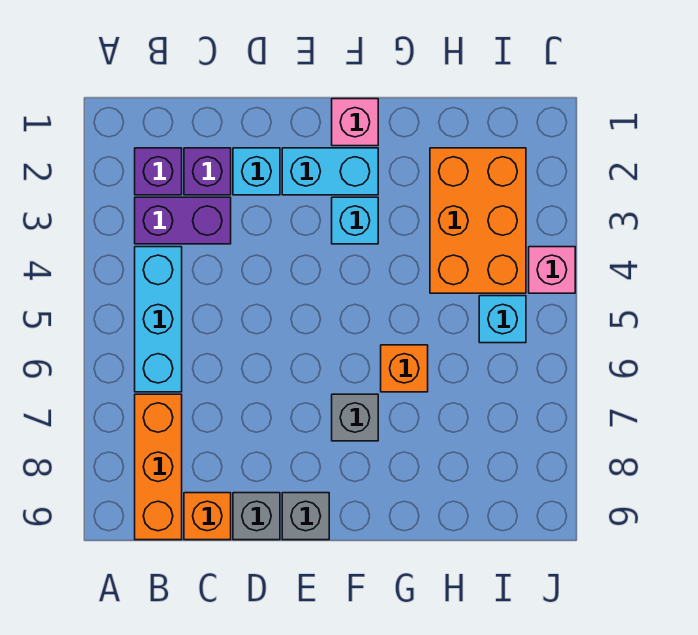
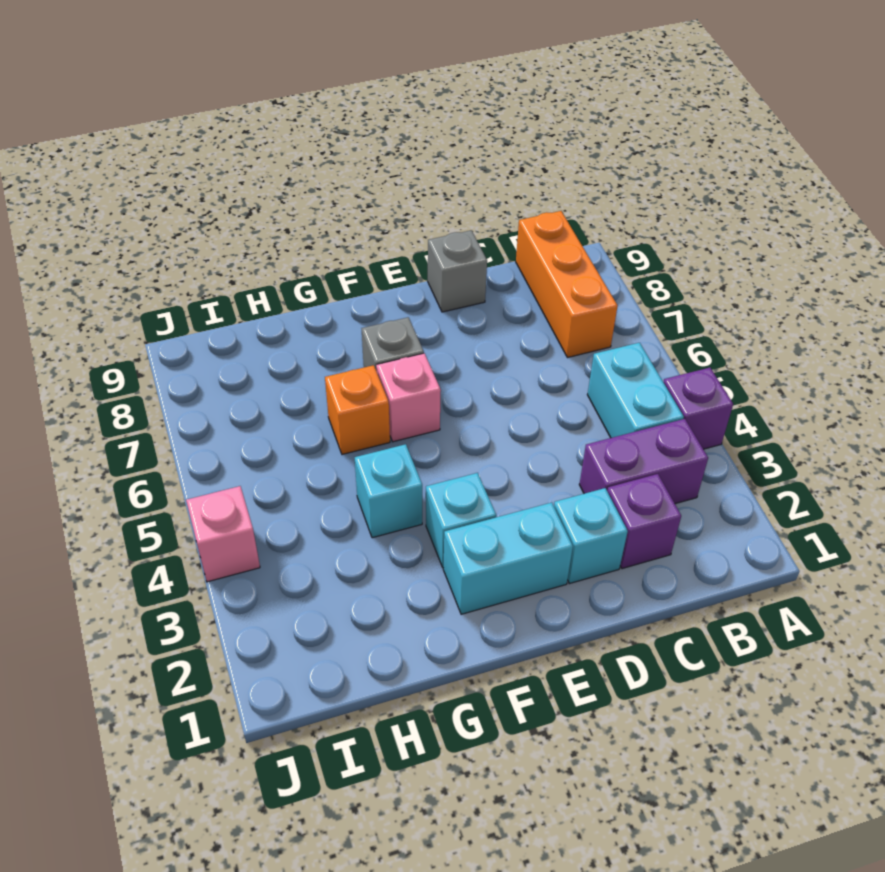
purple 1x1 brick [135,148,182,195] -> purple 1x1 brick moved to [664,368,733,449]
cyan 1x3 brick [135,247,182,392] -> cyan 1x2 brick [587,343,684,438]
orange 1x1 brick [184,493,231,540] -> none
grey 1x1 brick [282,493,329,540] -> none
pink 1x1 brick [332,99,378,146] -> pink 1x1 brick moved to [376,353,441,442]
orange 2x3 brick [430,148,526,293] -> none
cyan 1x1 brick [479,296,526,343] -> cyan 1x1 brick moved to [355,444,422,538]

